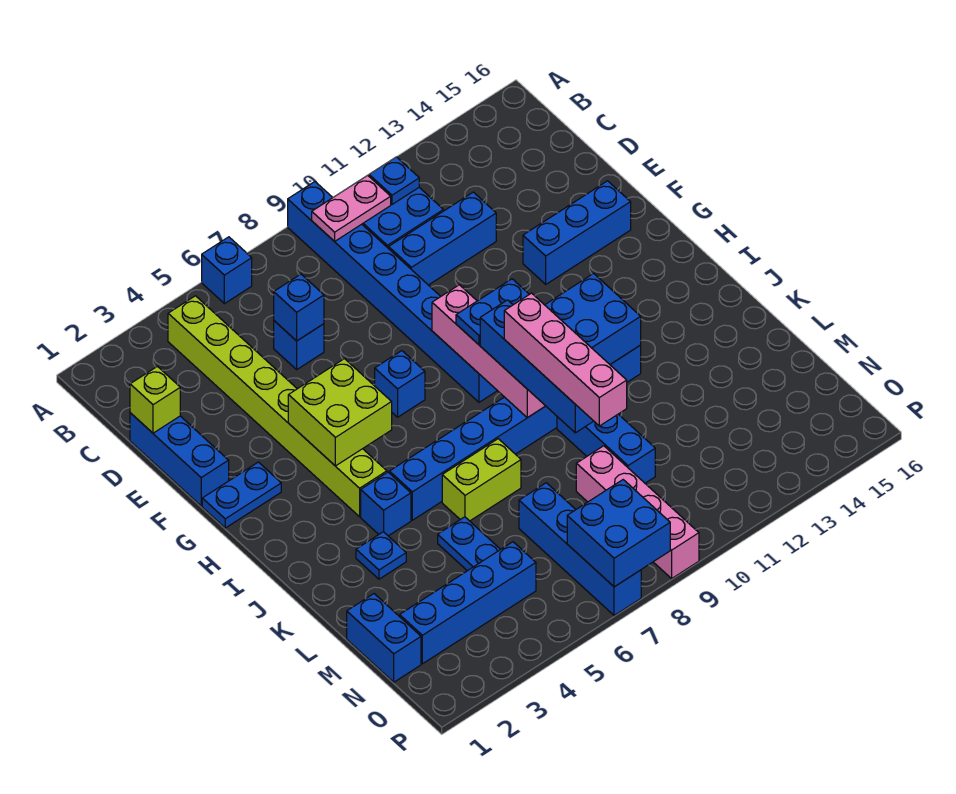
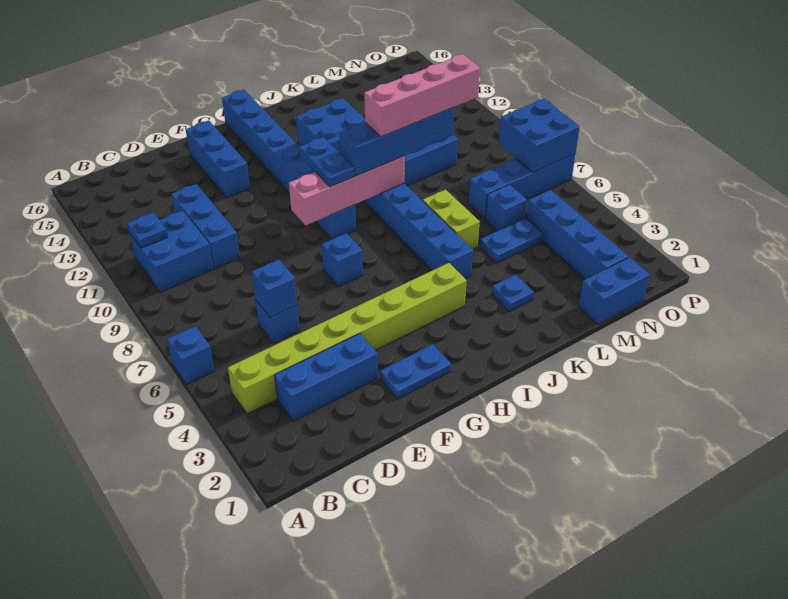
blue 1x8 brick [288,182,497,402] -> blue 1x8 brick turned to [222,90,356,239]
pink 1x2 plate [312,175,391,242] -> none
blue 1x3 brick [130,413,229,506] -> blue 1x3 brick moved to [274,333,378,421]
lime 1x1 brick [130,366,180,433] -> none
blue 1x2 plate [202,462,281,528] -> blue 1x2 plate turned to [380,344,451,399]
lime 2x2 brick [288,359,392,466] -> none
blue 1x1 brick [361,472,411,536] -> blue 1x1 brick moved to [486,184,527,231]
pink 1x4 brick [576,446,699,578] -> none

